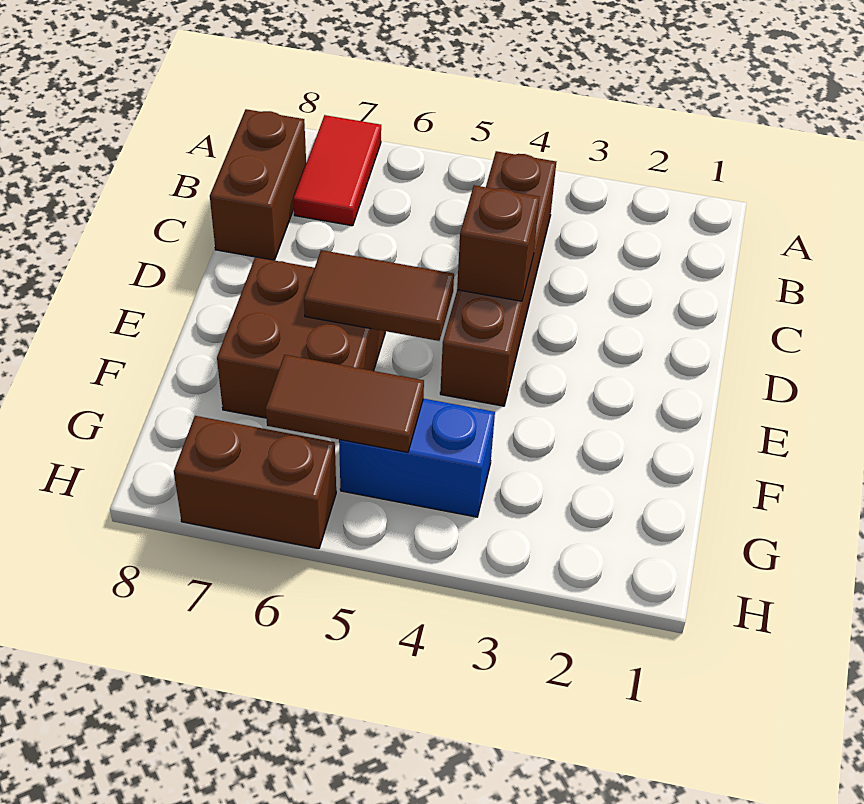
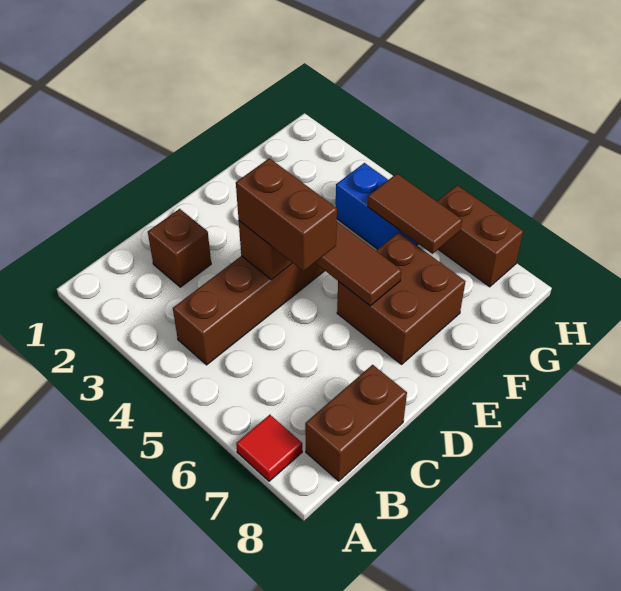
red 1x2 tile [293,115,381,226] -> red 1x1 tile [236,415,302,481]
none -> brown 1x1 brick [148,209,211,287]
none -> brown 1x2 brick [236,158,337,271]

